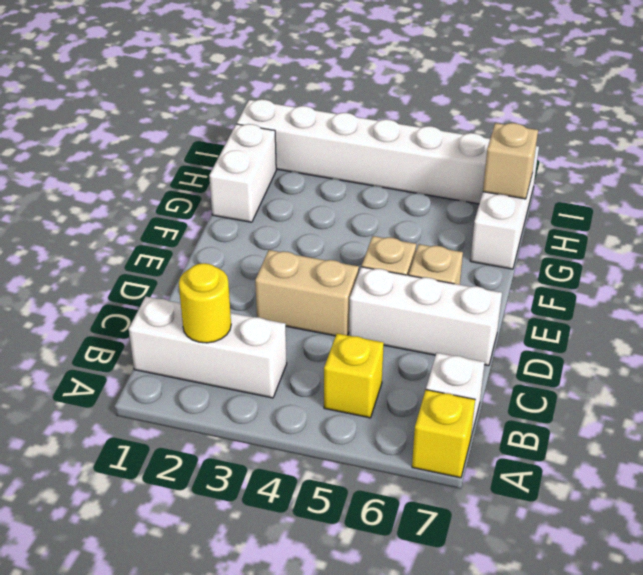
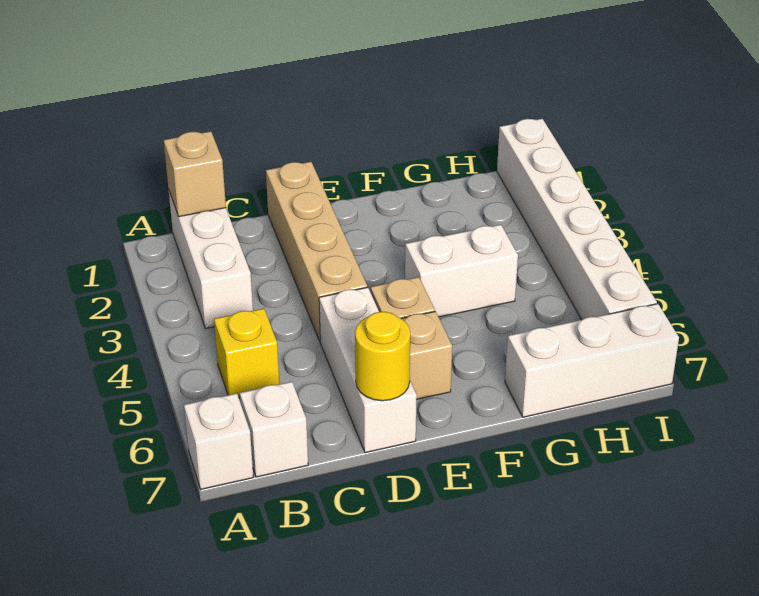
yellow 1x1 brick [412,390,475,478] -> white 1x1 brick [184,393,253,489]
yellow 1x1 round brick [179,263,231,343] -> yellow 1x1 round brick moved to [355,312,410,401]
tan 1x2 brick [255,250,359,336] -> tan 1x4 brick [266,162,367,341]
white 1x2 brick [209,124,276,222] -> white 1x2 brick moved to [405,225,518,317]
tan 1x1 brick [483,123,538,199] -> tan 1x1 brick moved to [164,131,226,217]

